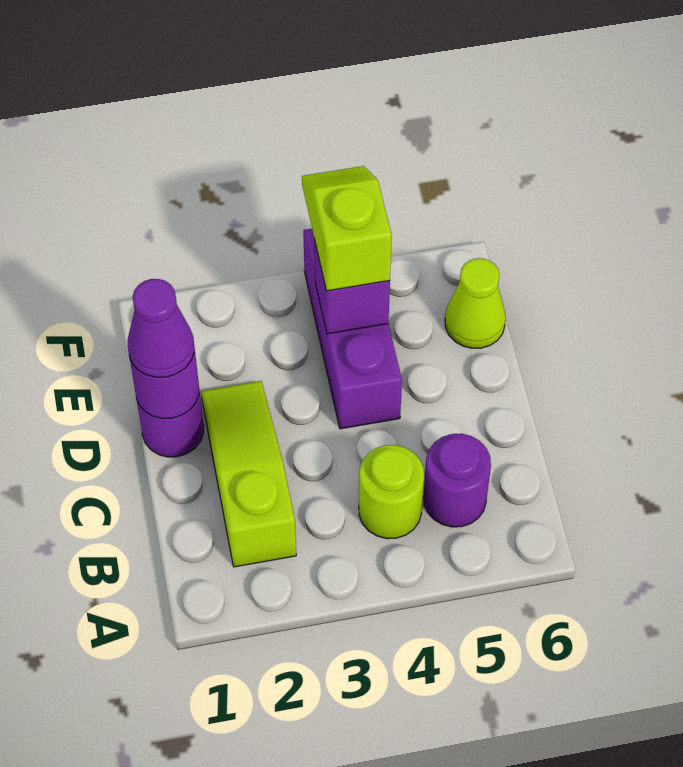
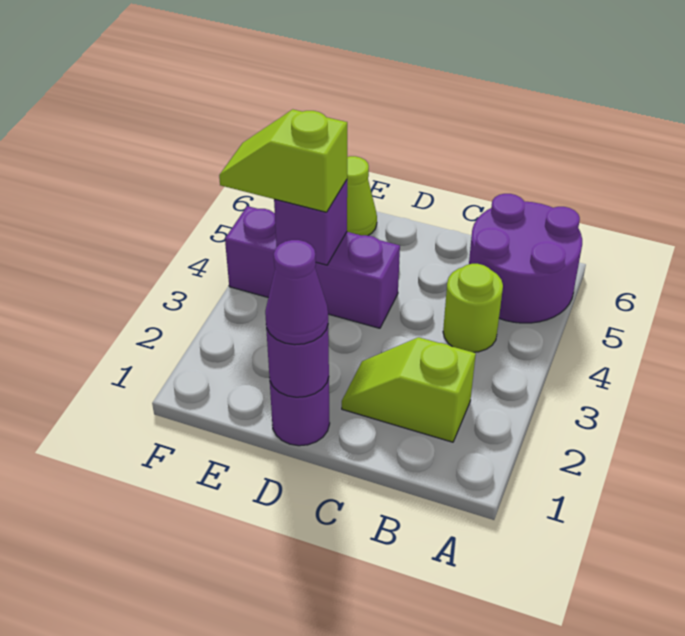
lime 1x3 slope [201,381,296,567] -> lime 1x2 slope [342,337,476,442]
purple 1x1 round brick [424,434,491,527] -> purple 2x2 round brick [469,194,582,323]

